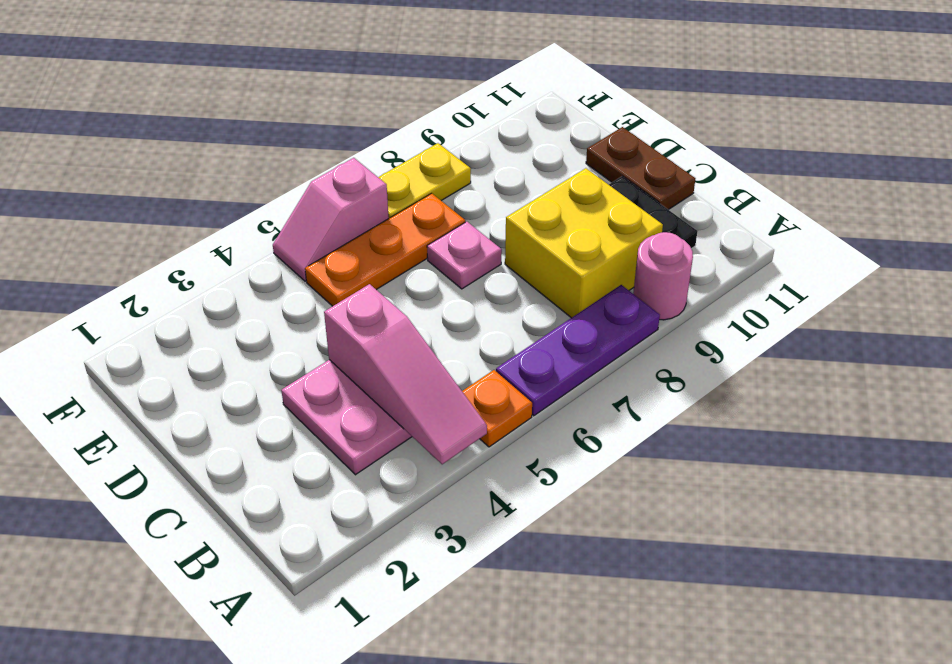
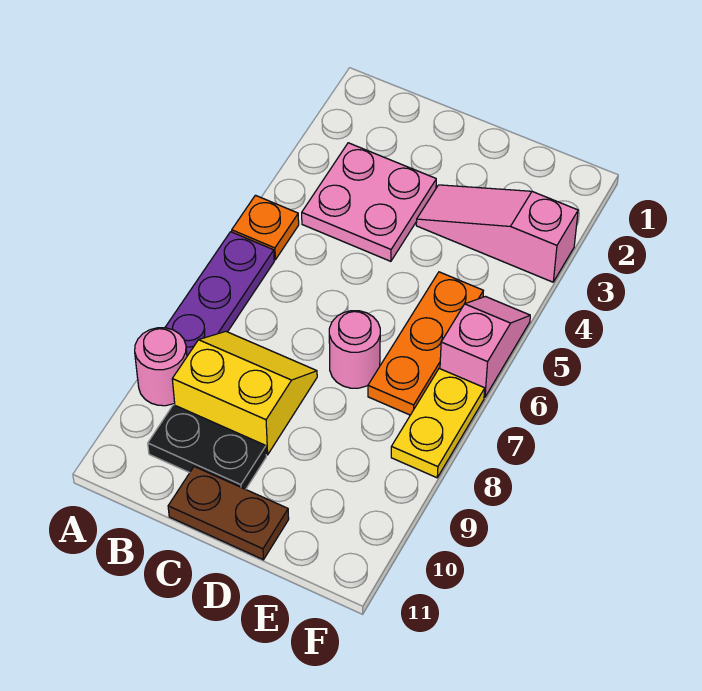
pink 1x3 slope [324,284,487,464] -> pink 1x3 slope moved to [416,185,578,282]
yellow 2x2 brick [505,168,663,318] -> yellow 2x2 slope [172,331,317,455]
pink 1x1 plate [427,222,502,289] -> pink 1x1 round brick [329,311,380,388]

